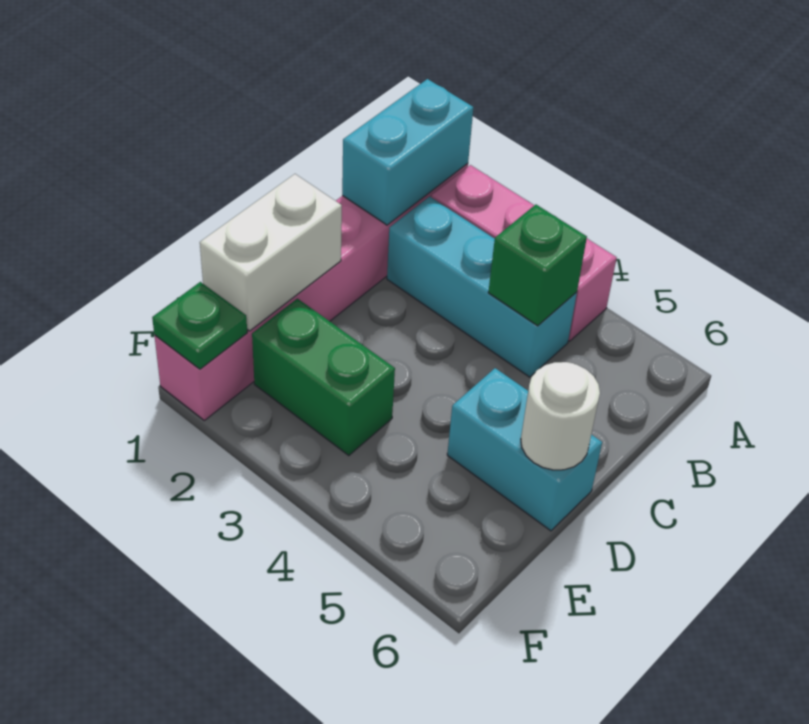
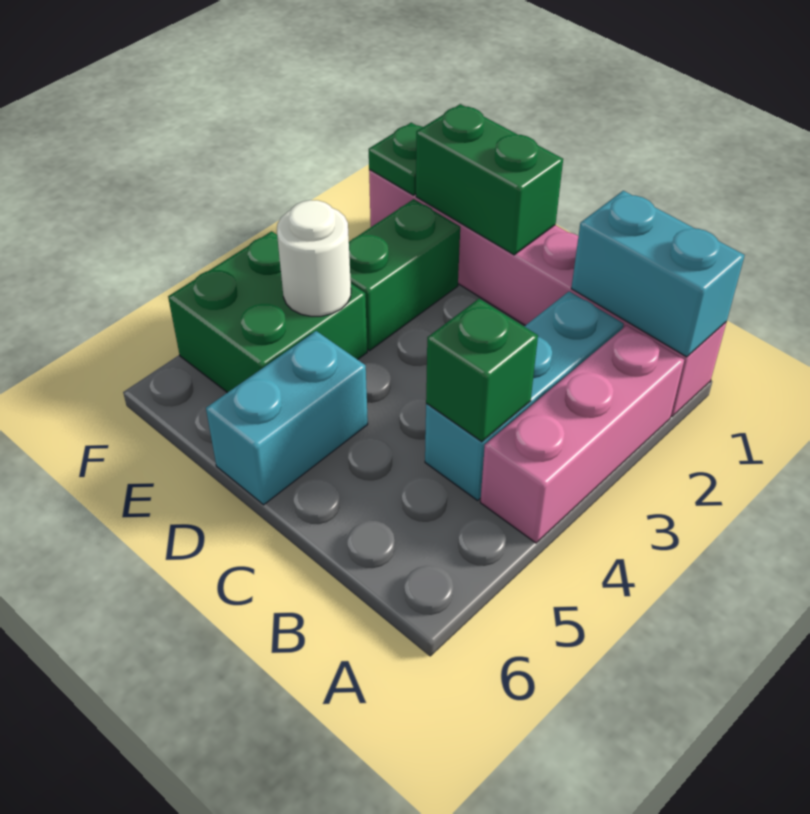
white 1x2 brick [200,174,342,331] -> green 1x2 brick [416,104,563,255]
white 1x1 round brick [521,362,600,470] -> white 1x1 round brick moved to [277,200,351,316]
none -> green 2x2 brick [168,231,367,393]

